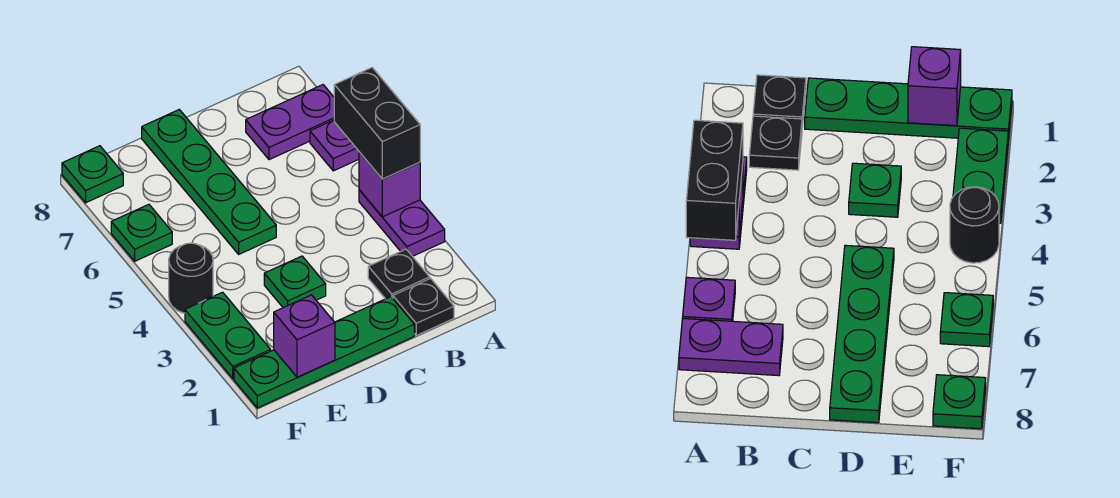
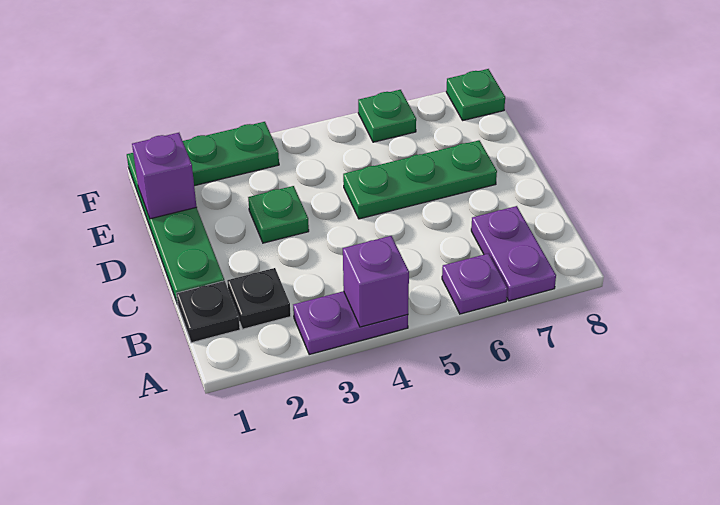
black 1x2 brick [334,68,420,179] -> none
green 1x4 plate [142,110,276,254] -> green 1x3 plate [343,140,497,219]
black 1x1 round brick [169,243,213,313] -> none

